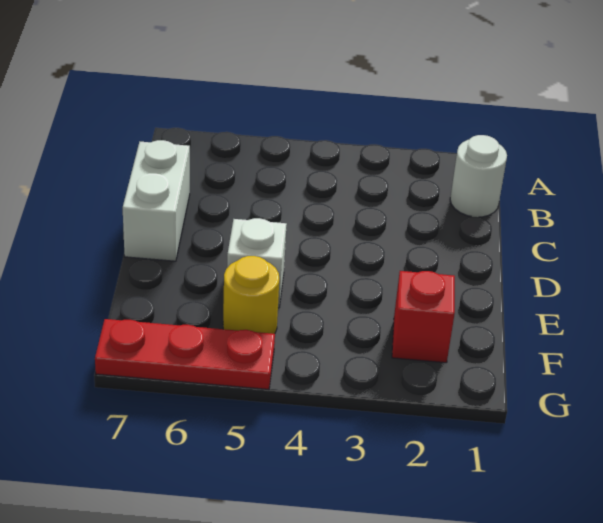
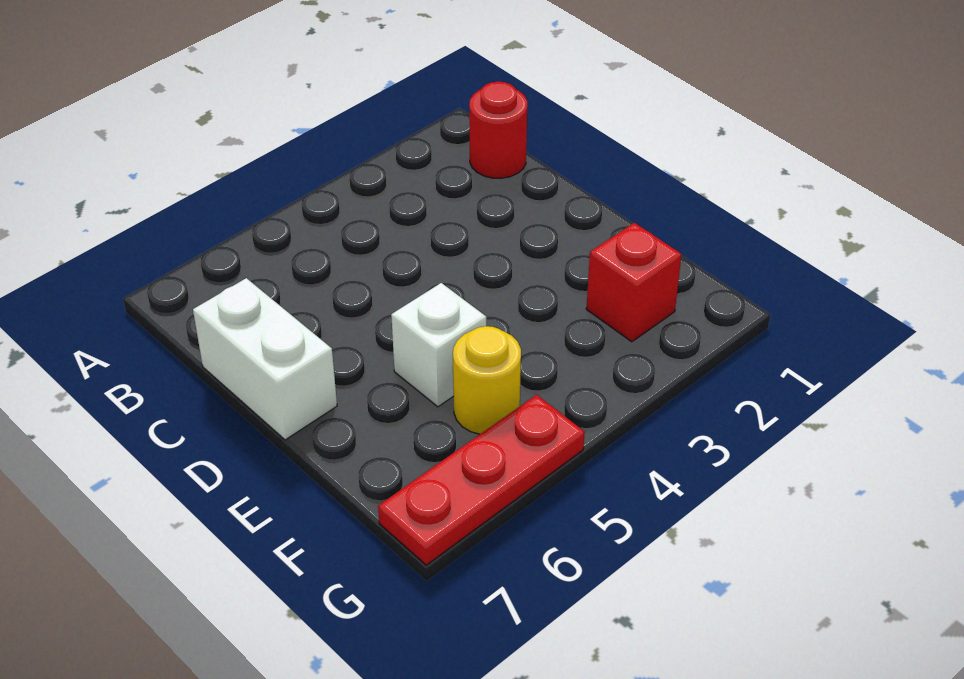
white 1x1 round brick [450,135,507,217] -> red 1x1 round brick [469,82,527,178]

